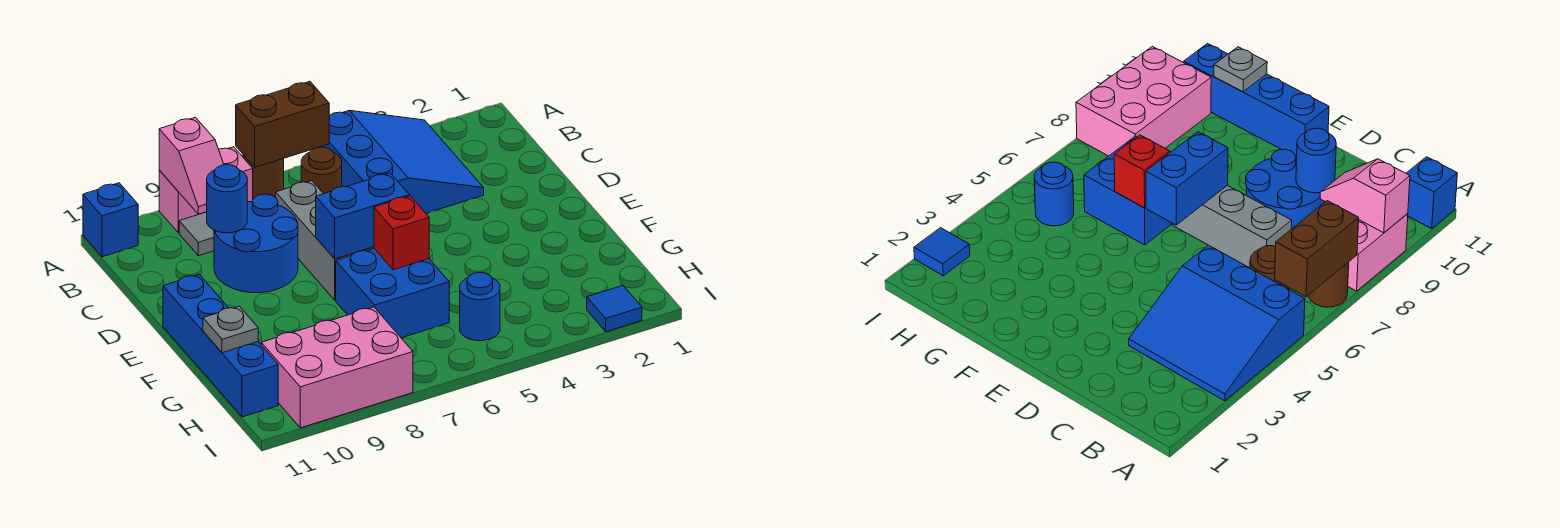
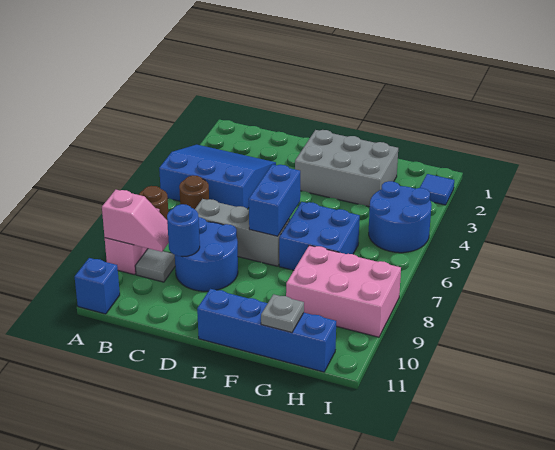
brown 1x2 brick [236,81,329,167] -> none
none -> grey 2x3 brick [295,130,398,207]
red 1x1 brick [374,196,429,270] -> none
blue 1x1 round brick [460,272,500,341] -> blue 2x2 round brick [369,181,432,253]
pink 2x3 brick [261,307,413,428] -> pink 2x3 brick turned to [286,245,401,337]

